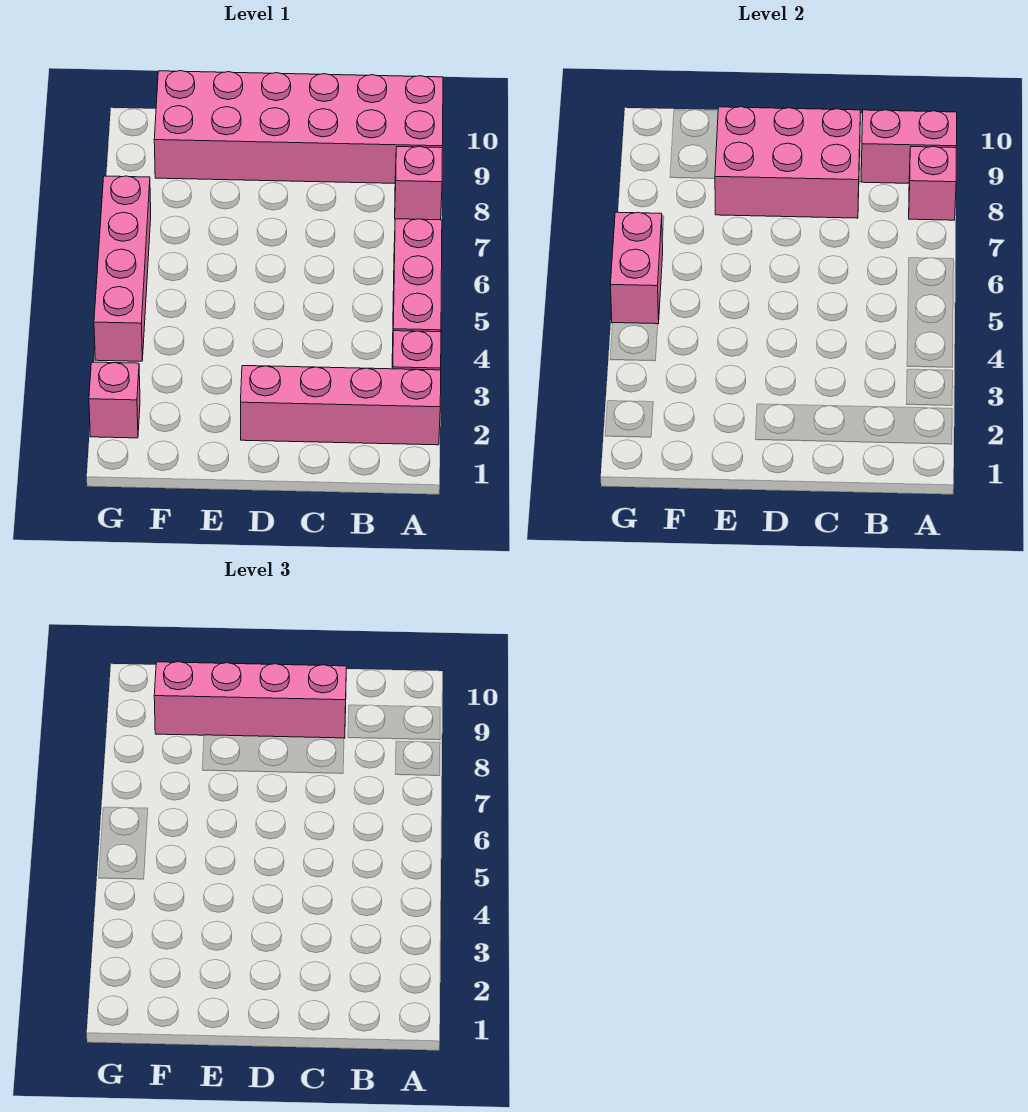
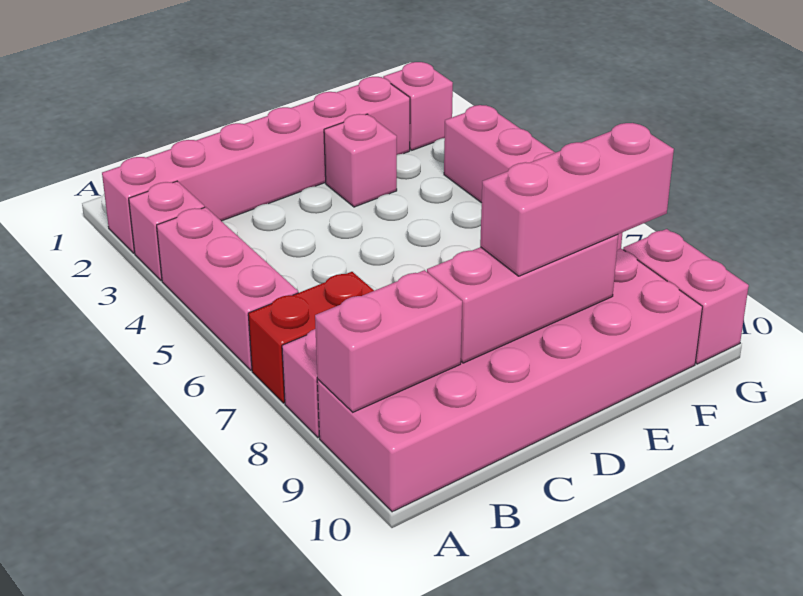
pink 1x4 brick [241,366,441,445] -> pink 1x6 brick [102,77,410,253]
none -> red 1x2 brick [248,272,374,403]
pink 1x1 brick [909,146,956,220] -> pink 1x1 brick moved to [324,114,397,207]
pink 2x3 brick [715,107,860,218] -> pink 1x3 brick [427,234,618,363]
pink 1x4 brick [154,662,346,738] -> pink 1x3 brick [480,123,674,276]
pink 1x2 brick [610,212,663,324] -> pink 1x2 brick moved to [623,229,749,364]

